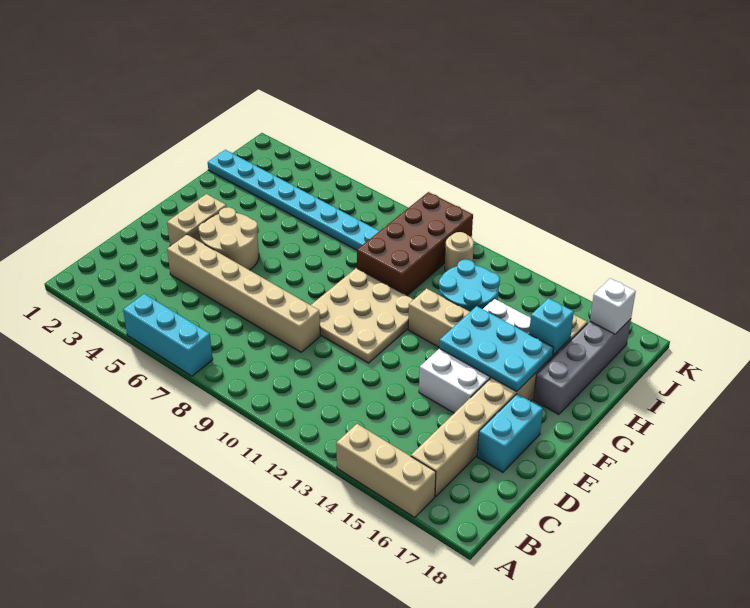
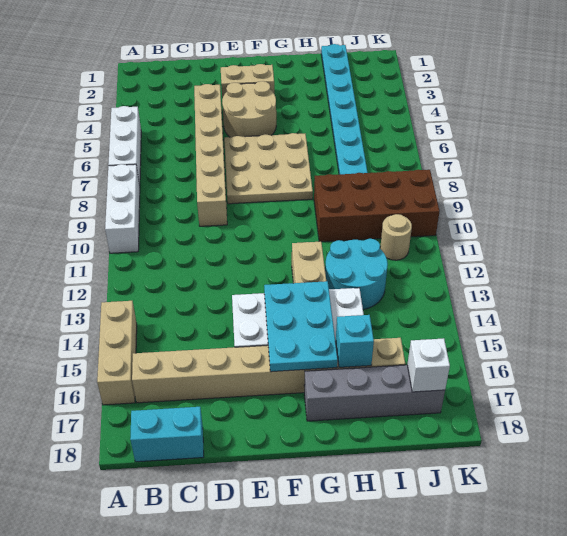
cyan 1x3 brick [123,294,213,376] -> white 1x3 brick [108,106,141,186]
none -> white 1x3 brick [105,164,140,253]
cyan 1x2 brick [477,394,543,472] -> cyan 1x2 brick moved to [130,407,204,462]
tan 3x3 plate [311,268,414,363] -> tan 3x3 plate moved to [224,133,313,204]

